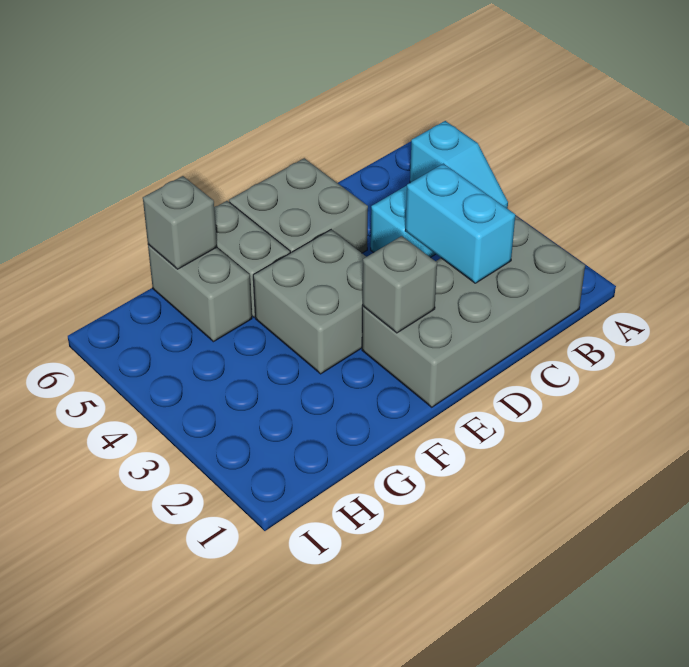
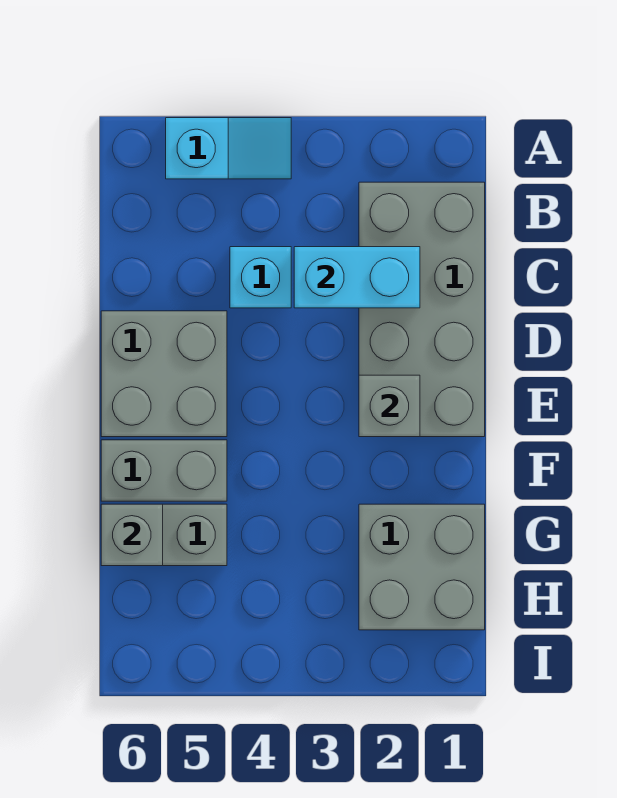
grey 2x2 brick [253,230,366,374] -> grey 2x2 brick moved to [359,504,485,630]

